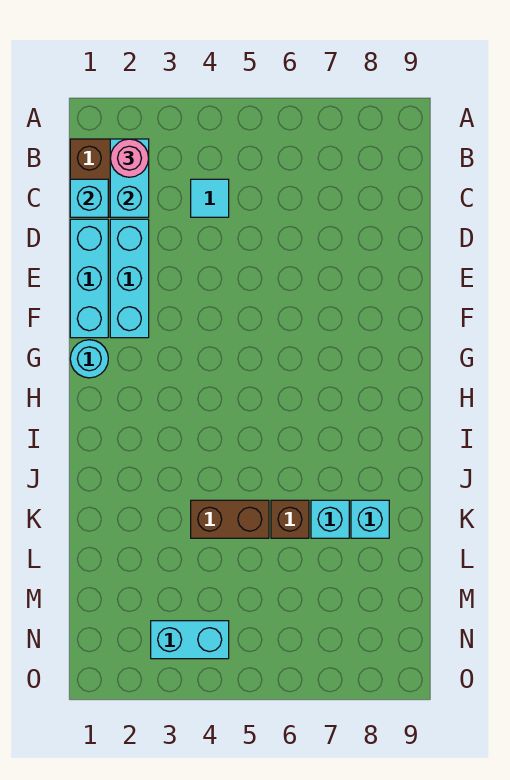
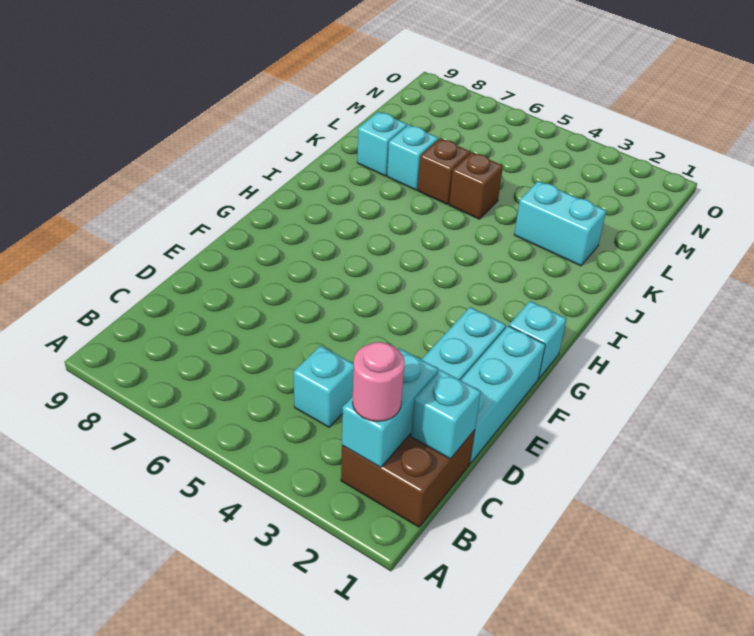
cyan 1x1 tile [191,179,229,217] -> cyan 1x1 brick [294,346,354,427]
cyan 1x1 round brick [70,340,108,378] -> cyan 1x1 brick [509,301,567,378]
brown 1x2 brick [191,500,269,538] -> brown 1x1 brick [449,152,503,219]
cyan 1x2 brick [151,621,229,659] -> cyan 1x2 brick moved to [514,181,606,266]

